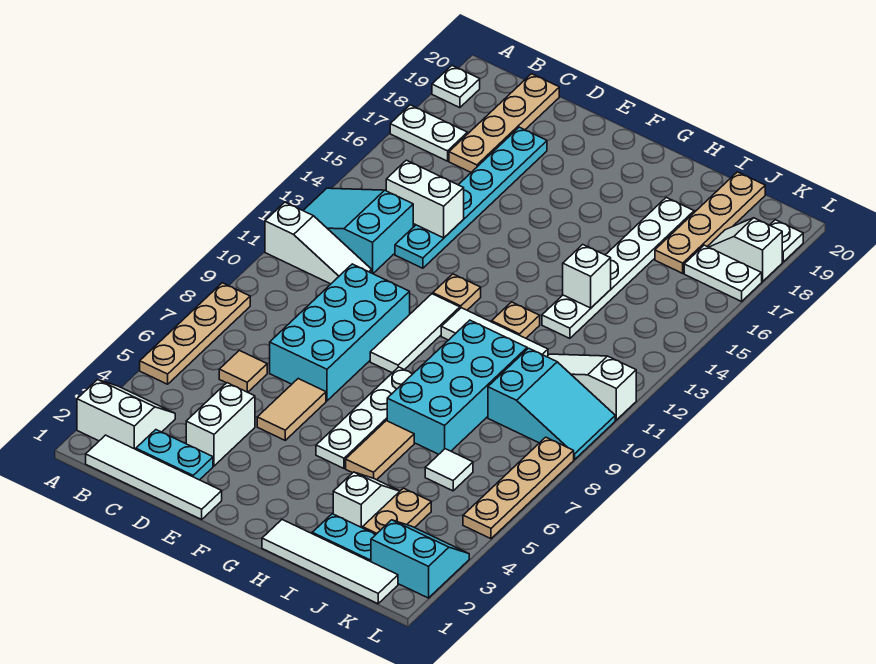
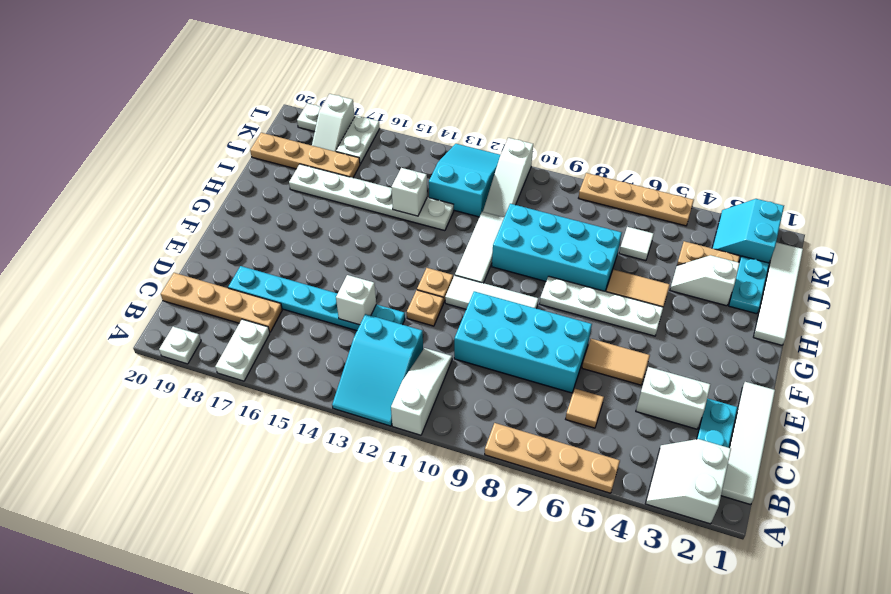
white 1x2 brick [386,160,464,238] -> white 1x1 brick [336,275,376,325]
tan 1x1 plate [492,302,540,338] -> tan 1x1 plate moved to [407,290,443,326]
cyan 2x3 slope [488,348,615,460] -> cyan 2x3 slope moved to [429,144,500,217]

